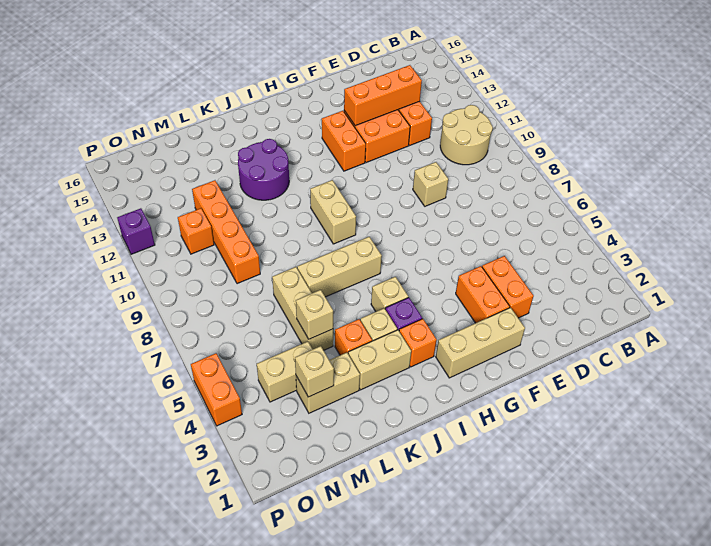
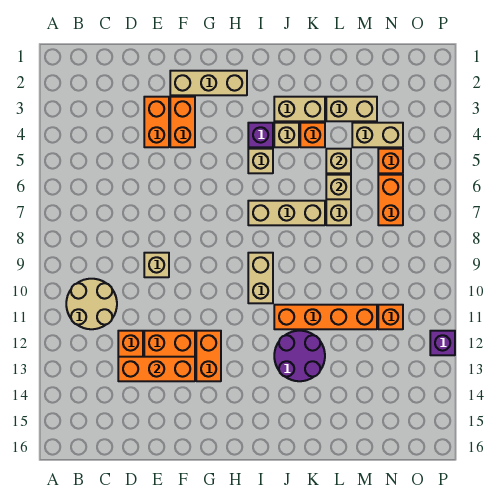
orange 1x1 brick [399,319,436,367] -> orange 1x1 brick moved to [378,149,403,173]
tan 1x1 brick [295,346,334,397] -> tan 1x1 brick moved to [326,175,351,199]
orange 1x4 brick [192,180,260,284] -> orange 1x4 brick turned to [274,305,377,329]
orange 1x2 brick [191,353,242,426] -> orange 1x2 brick moved to [378,175,403,225]

